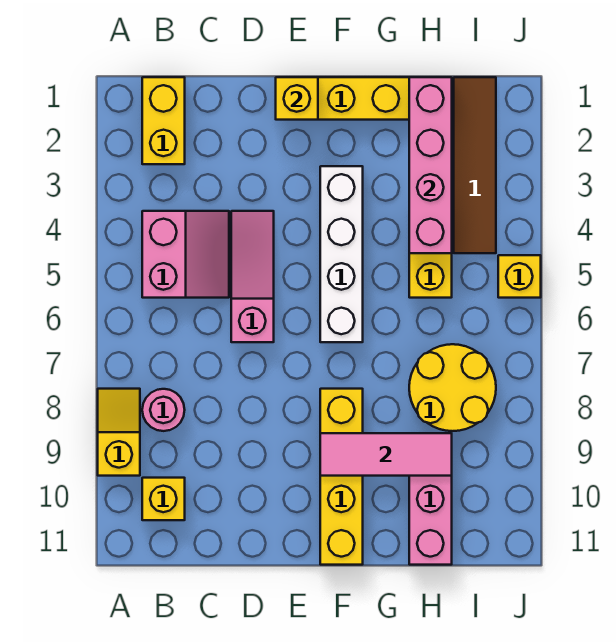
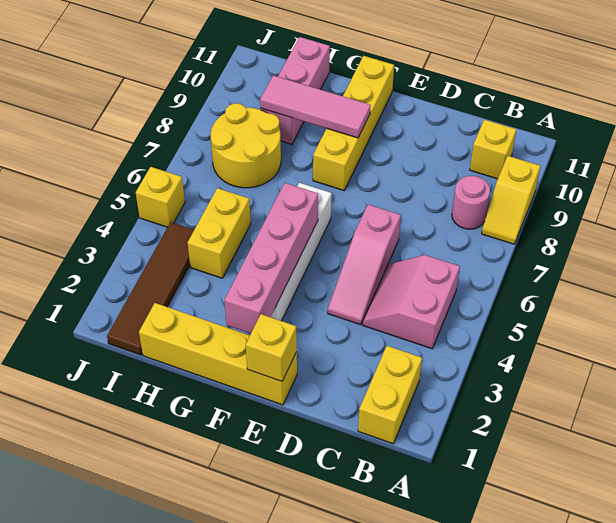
pink 1x4 brick [409,77,452,253] -> pink 1x4 brick moved to [224,183,318,334]

